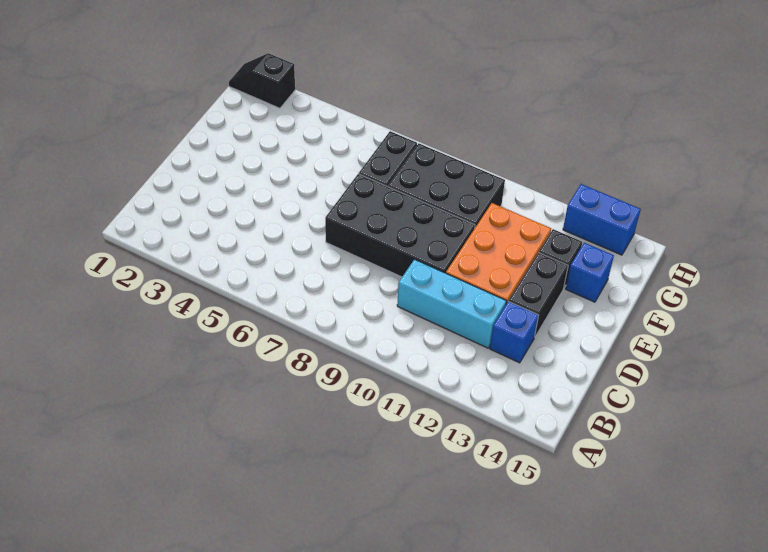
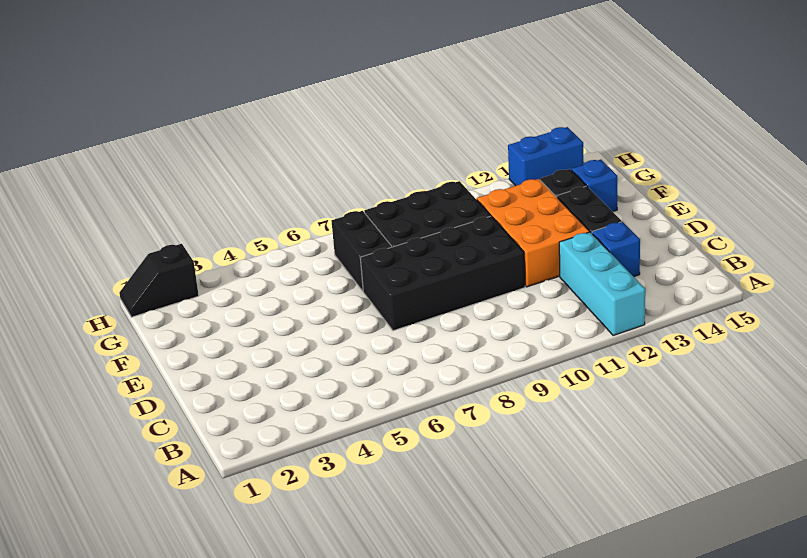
cyan 1x3 brick [397,259,506,348] -> cyan 1x3 brick turned to [559,232,645,336]

